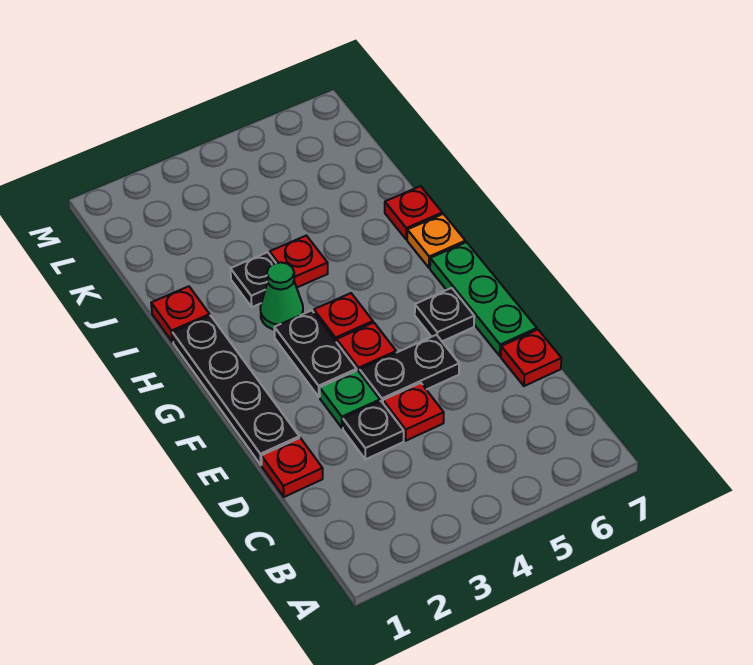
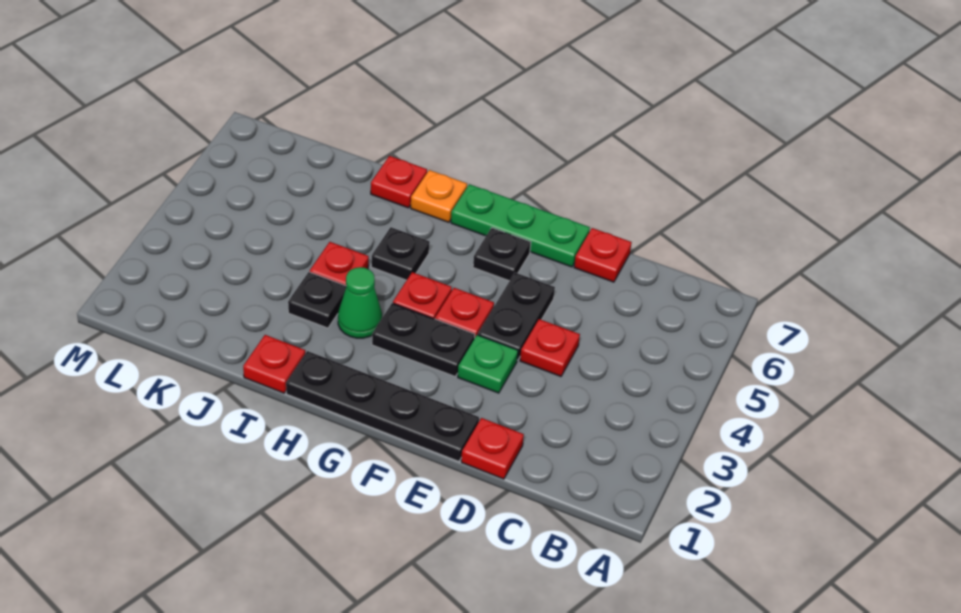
black 1x1 plate [343,401,404,459] -> black 1x1 plate moved to [371,227,430,280]

